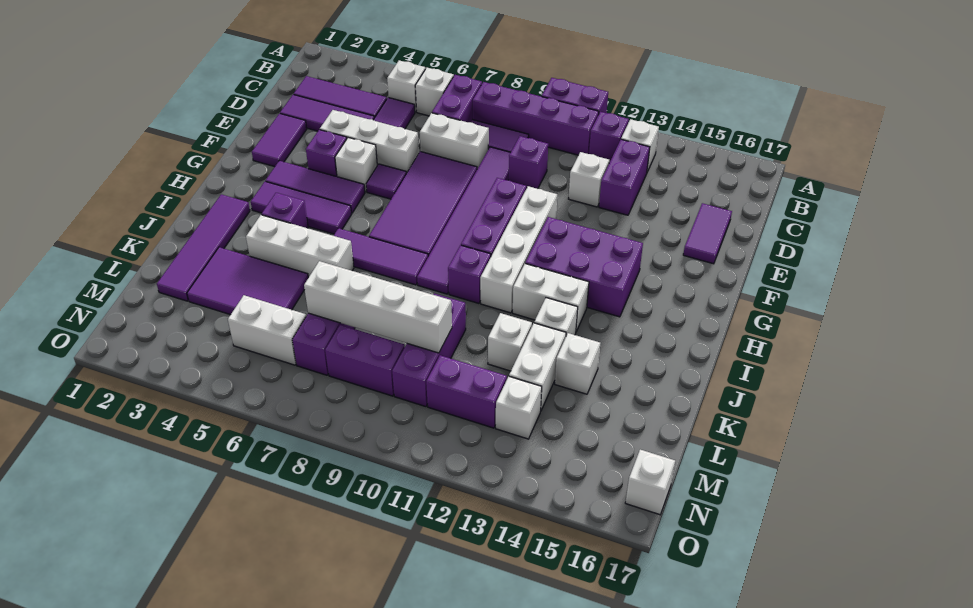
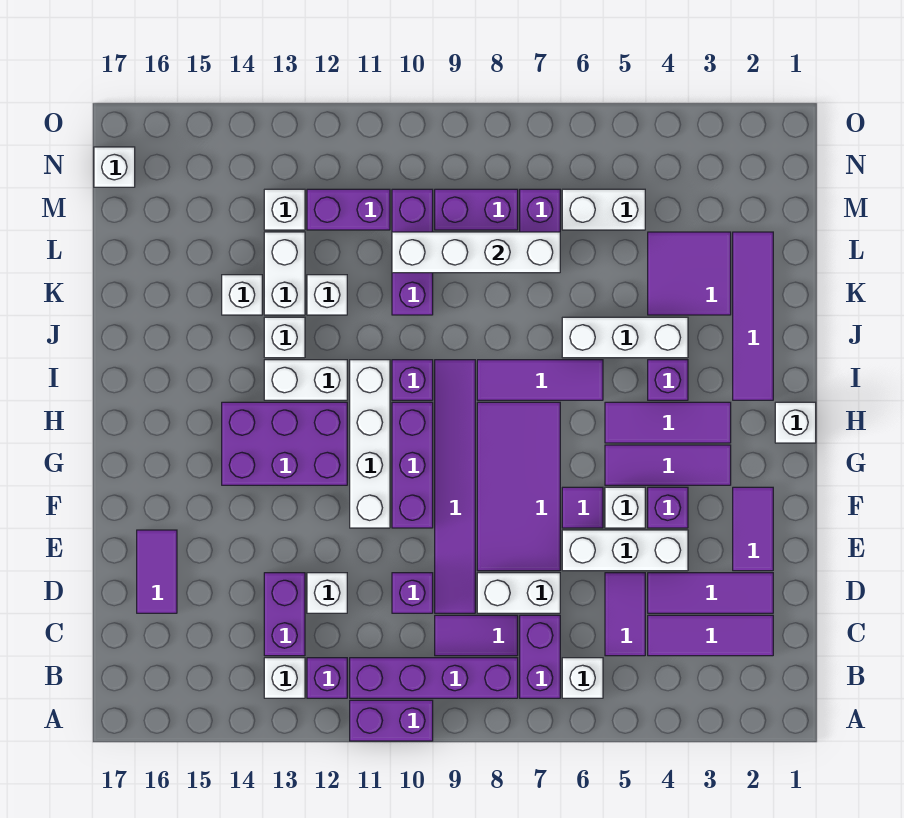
white 1x1 brick [387,60,425,112] -> white 1x1 brick moved to [775,402,816,443]
purple 2x3 tile [187,247,308,315] -> purple 2x2 tile [648,232,731,315]

